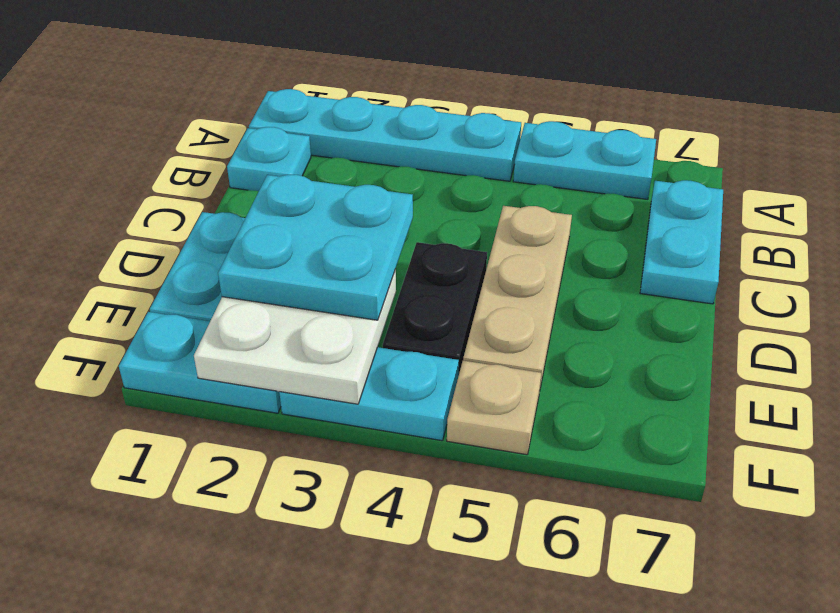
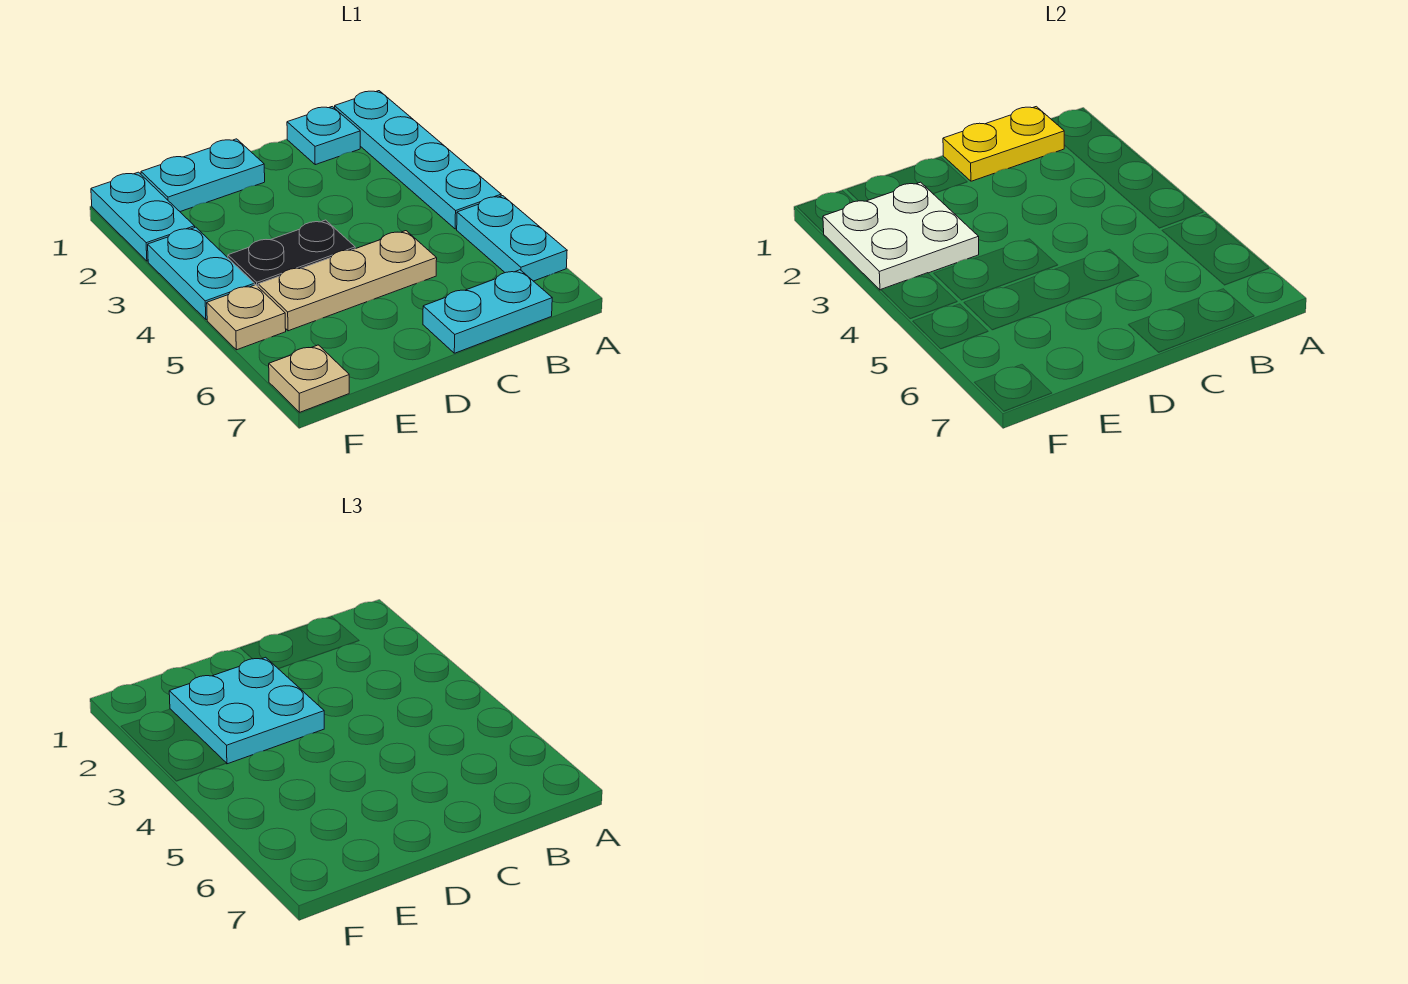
none -> yellow 1x2 plate [943,107,1064,181]
none -> tan 1x1 plate [269,345,349,412]

